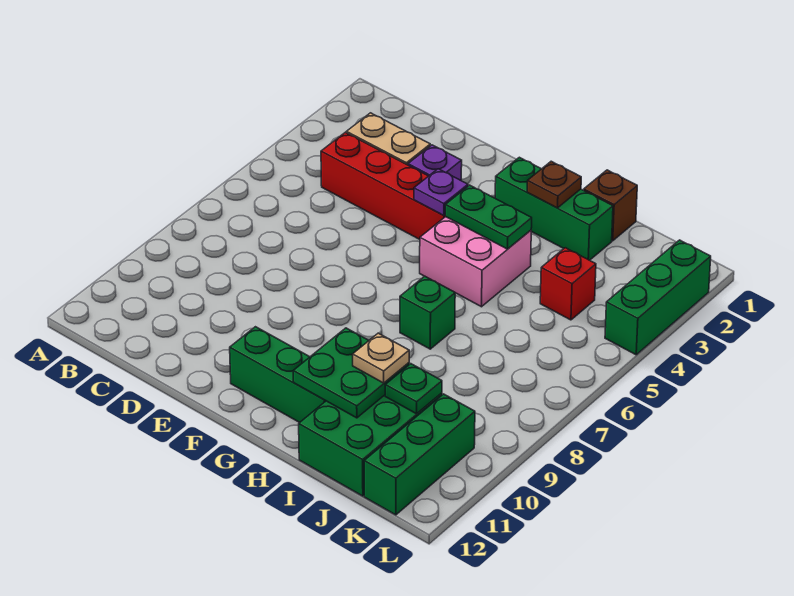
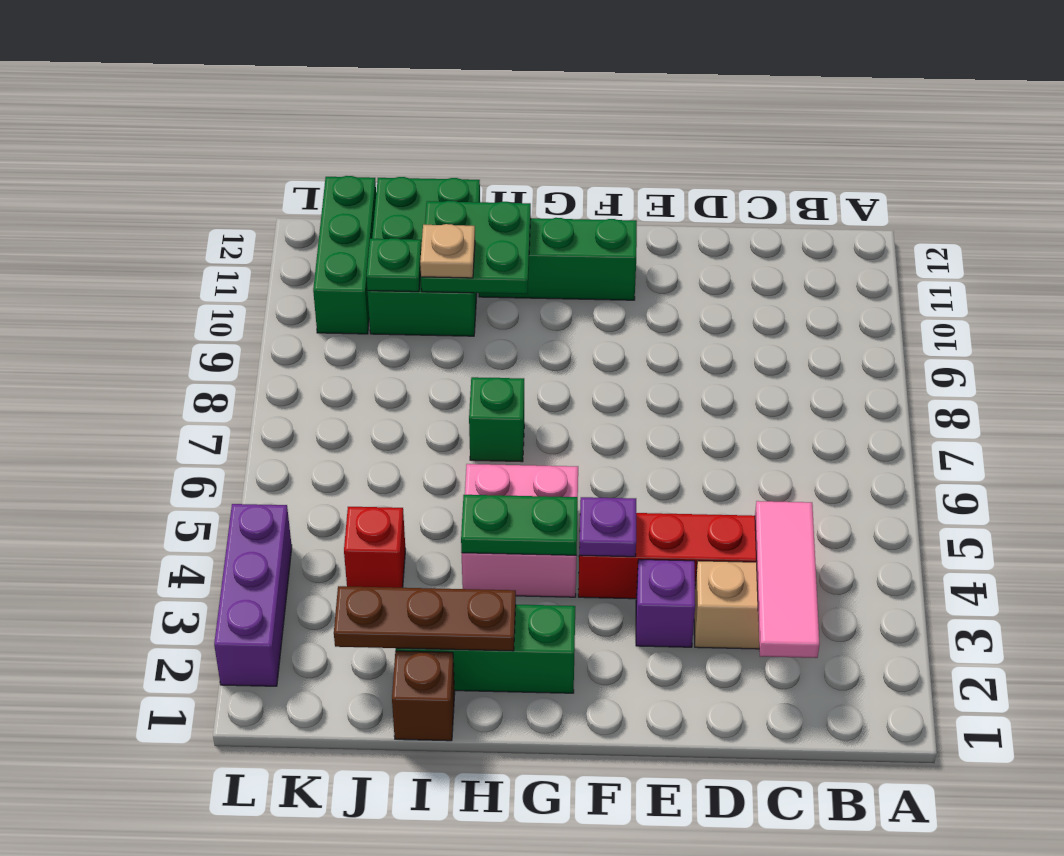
none -> pink 1x3 tile [755,501,820,658]
brown 1x1 plate [527,161,581,208] -> brown 1x3 plate [334,586,516,651]
green 1x3 brick [605,240,711,355] -> purple 1x3 brick [214,504,292,686]

